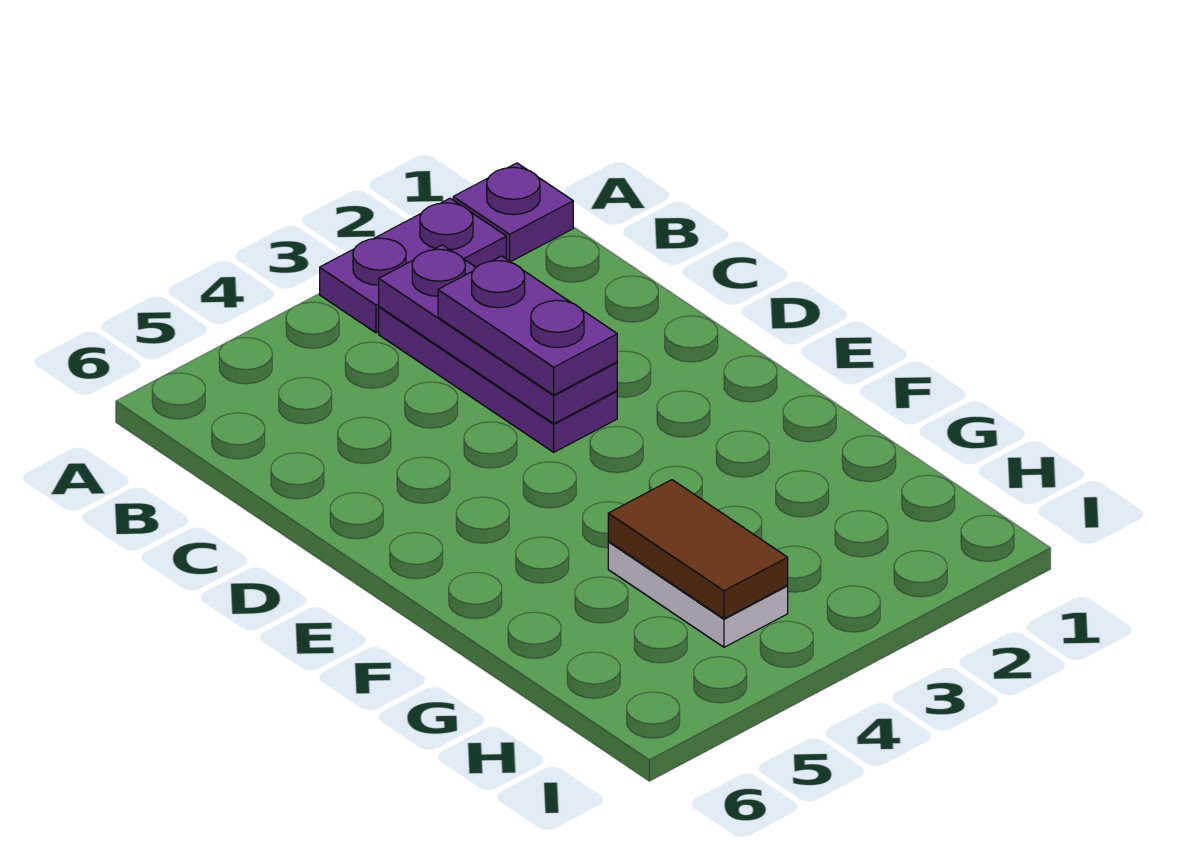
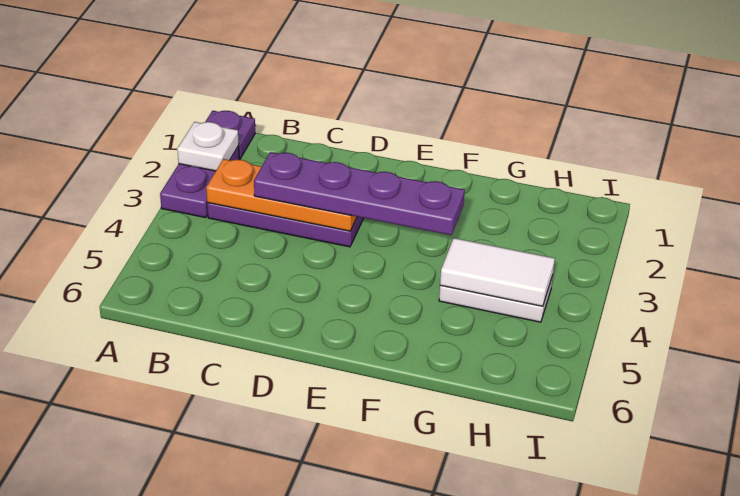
none -> white 1x1 plate [177,122,239,171]
purple 1x3 plate [379,245,617,424] -> orange 1x3 plate [206,159,357,231]
purple 1x2 plate [438,256,617,395] -> purple 1x4 plate [254,152,465,235]
brown 1x2 tile [608,480,788,619] -> white 1x2 tile [440,238,555,306]

